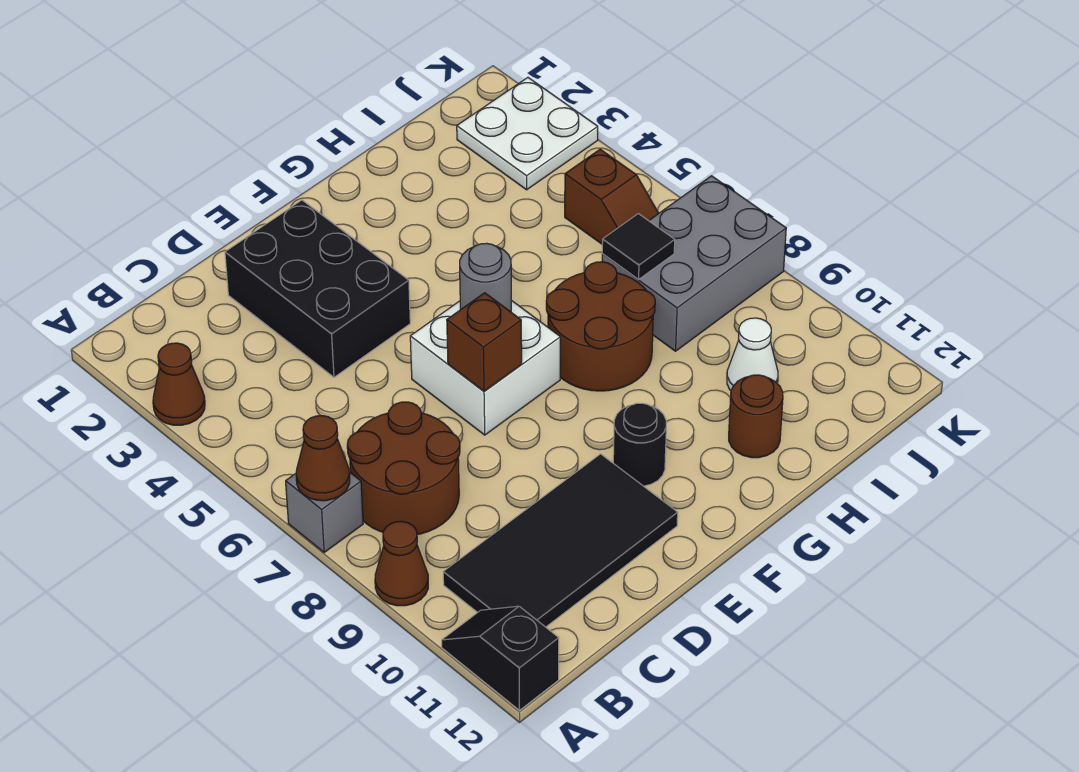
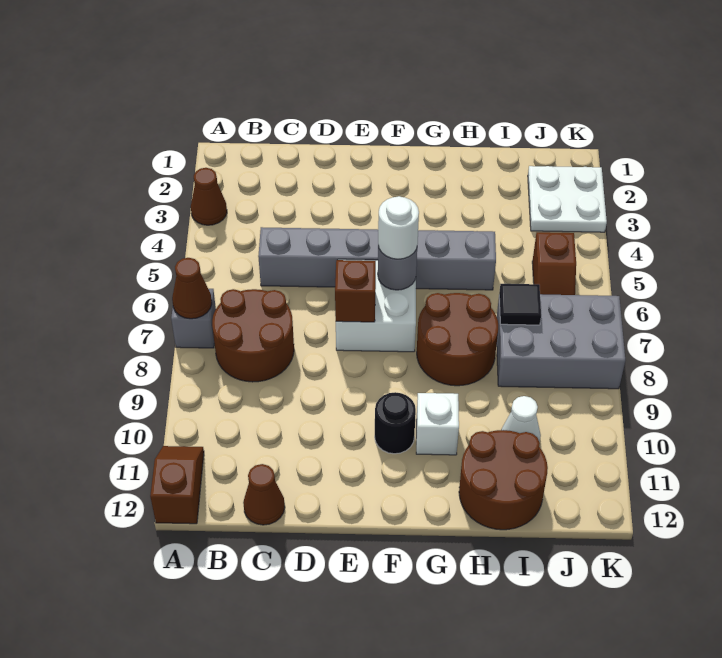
brown 1x1 cone [375,521,428,606] -> brown 1x1 cone moved to [243,464,285,525]
black 1x2 slope [442,606,559,710] -> brown 1x2 slope [150,446,204,524]
black 2x4 tile [443,454,678,627] -> none
none -> grey 1x6 brick [258,227,496,290]
black 2x3 brick [225,200,410,377] -> none
none -> white 1x1 round brick [378,196,419,259]
none -> white 1x1 brick [416,393,459,455]
brown 1x1 round brick [729,375,783,458] -> brown 2x2 round brick [459,430,548,530]

